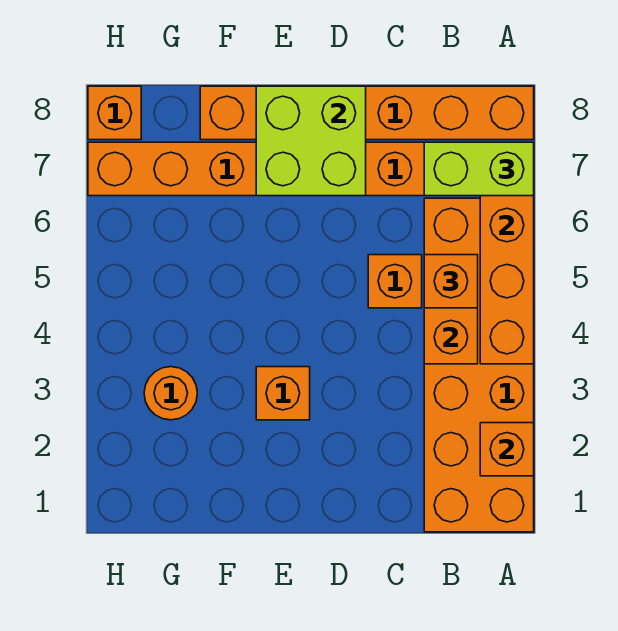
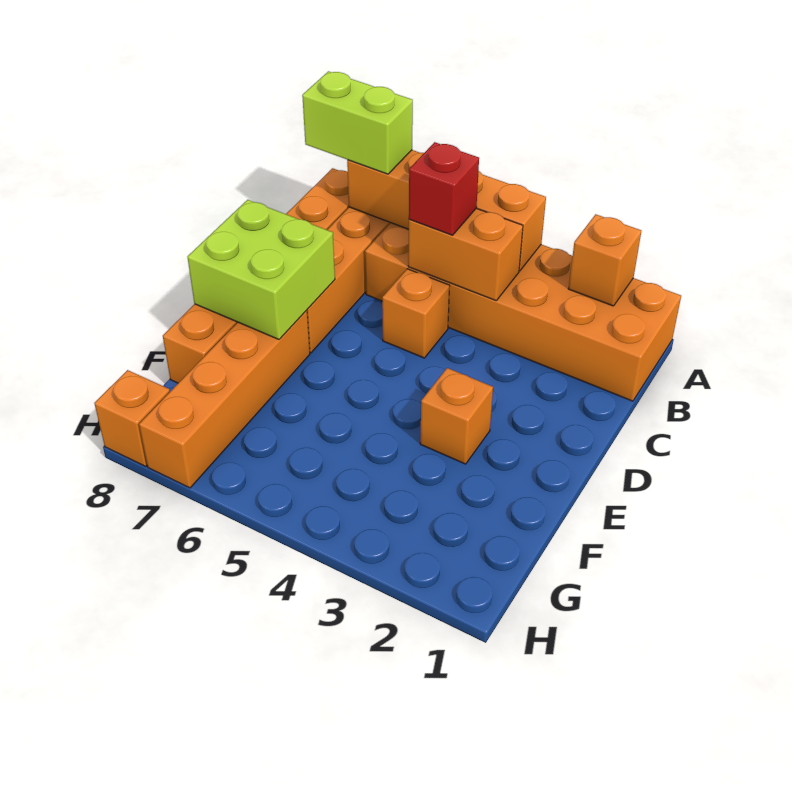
lime 1x2 brick [424,142,534,196] -> lime 1x2 brick turned to [302,71,413,174]
orange 1x1 brick [424,255,478,308] -> red 1x1 brick [409,142,479,235]
orange 1x1 round brick [144,367,197,420] -> none

